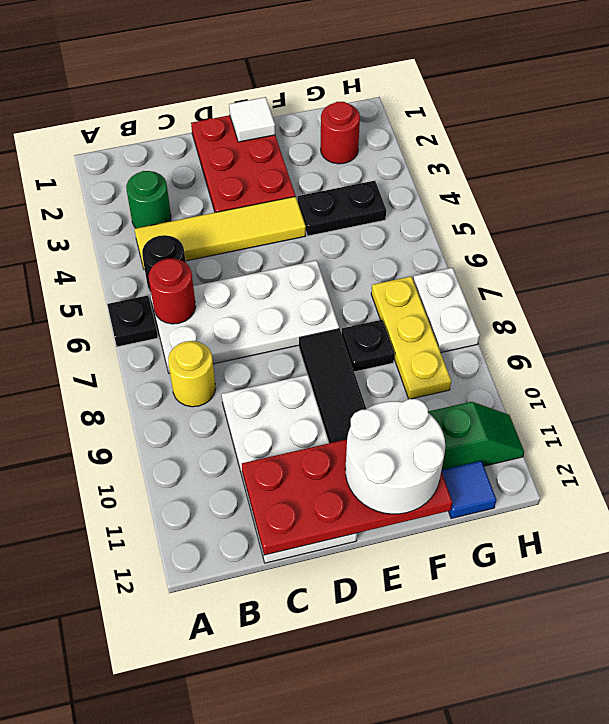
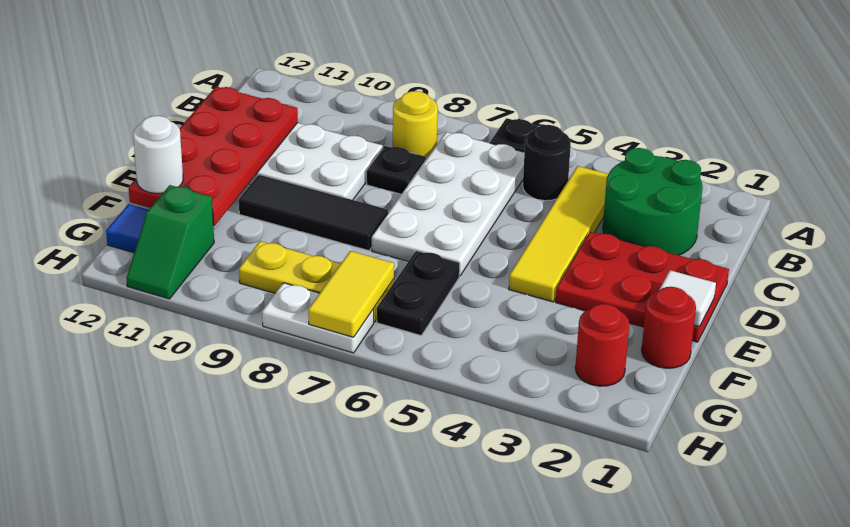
green 1x1 round brick [126,171,171,228] -> green 2x2 round brick [603,148,703,255]
red 1x1 round brick [149,258,196,324] -> red 1x1 round brick moved to [641,287,696,368]
white 2x2 round brick [345,399,445,514] -> white 1x1 round brick [133,116,183,194]
black 1x2 plate [298,181,386,236] -> black 1x2 plate moved to [377,251,460,336]
black 1x1 plate [342,320,394,372] -> black 1x1 plate moved to [367,146,426,194]
none -> yellow 1x2 tile [308,251,394,337]

